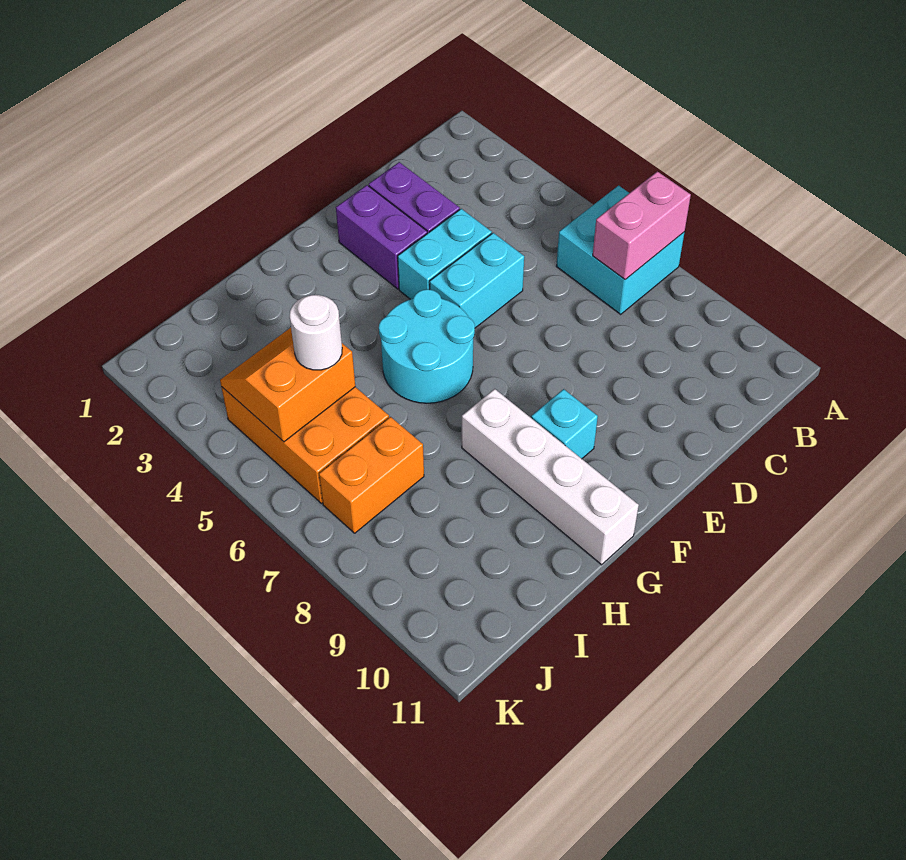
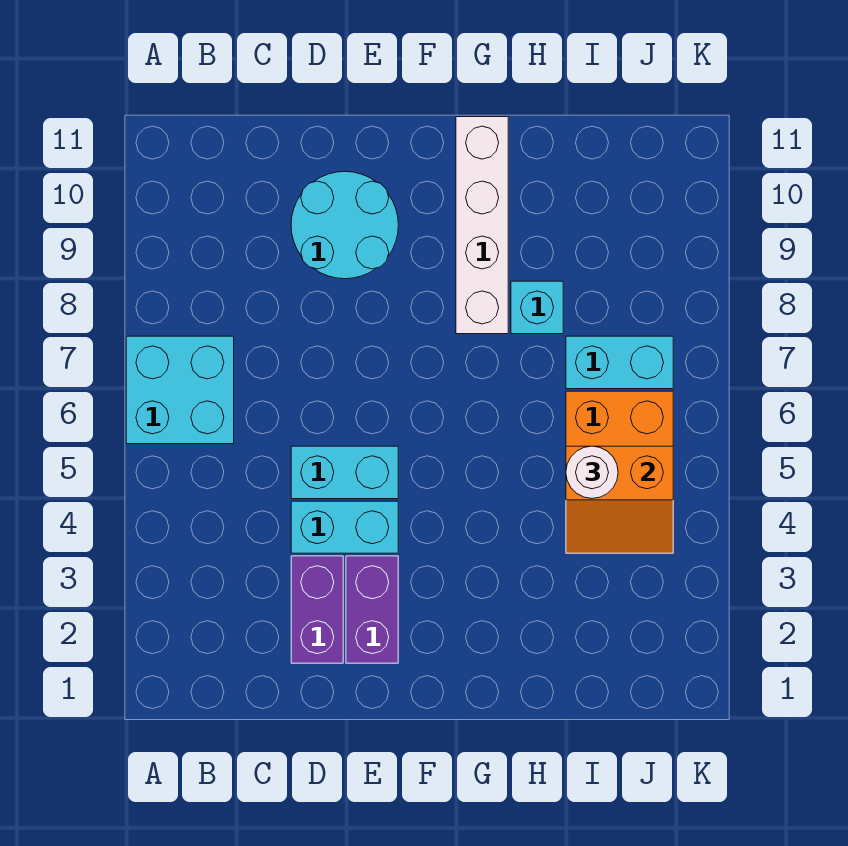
pink 1x2 brick [593,171,691,280] -> none
cyan 2x2 round brick [379,289,475,403] -> cyan 2x2 round brick moved to [291,172,398,279]
cyan 1x1 brick [531,389,598,459] -> cyan 1x1 brick moved to [511,281,563,334]
orange 1x2 brick [319,417,424,533] -> cyan 1x2 brick [566,336,673,389]

